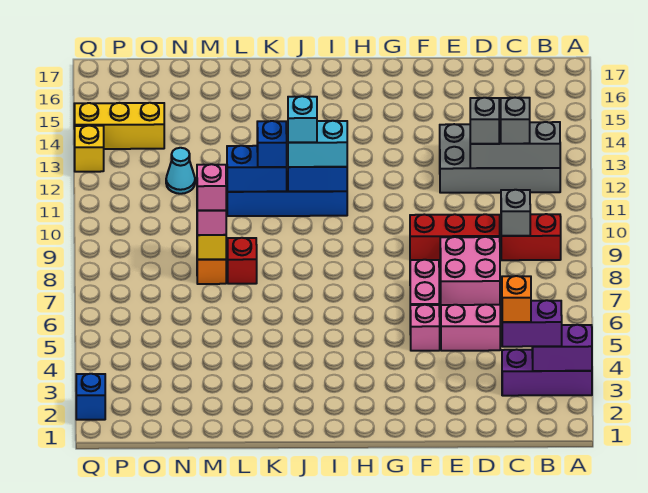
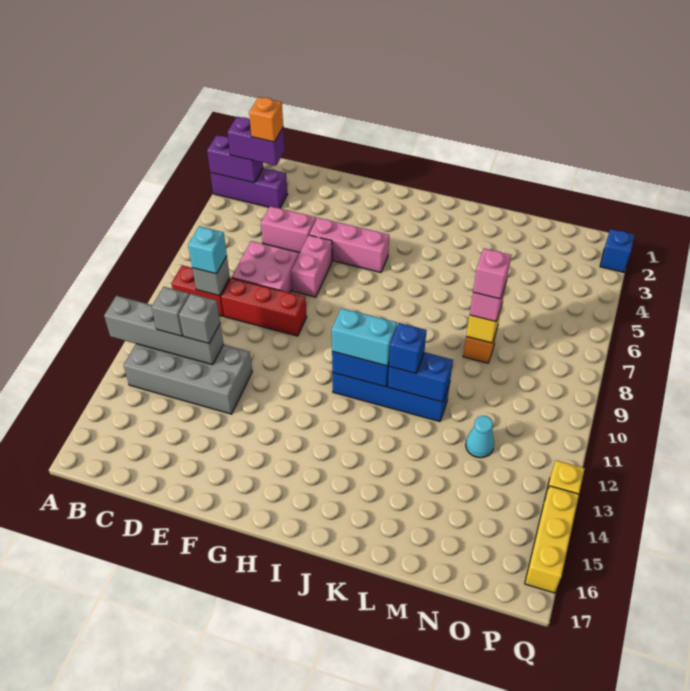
grey 1x3 brick [470,122,560,168] -> grey 1x4 brick [104,296,224,365]
pink 1x1 brick [410,305,440,351] -> pink 1x3 brick [309,218,389,273]
cyan 1x1 brick [288,96,317,142] -> cyan 1x1 brick moved to [188,226,227,274]
red 1x1 brick [227,238,257,284] -> none
yellow 1x3 brick [74,103,164,149] -> yellow 1x3 brick turned to [525,486,579,593]

